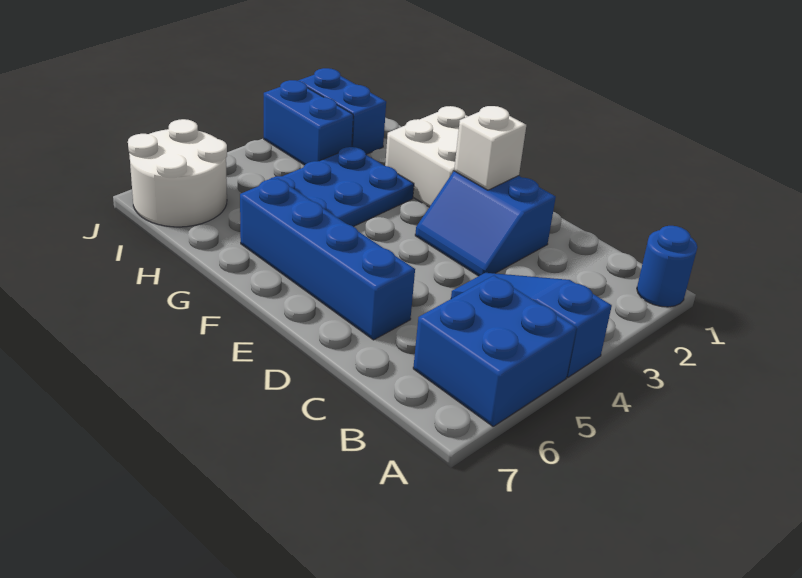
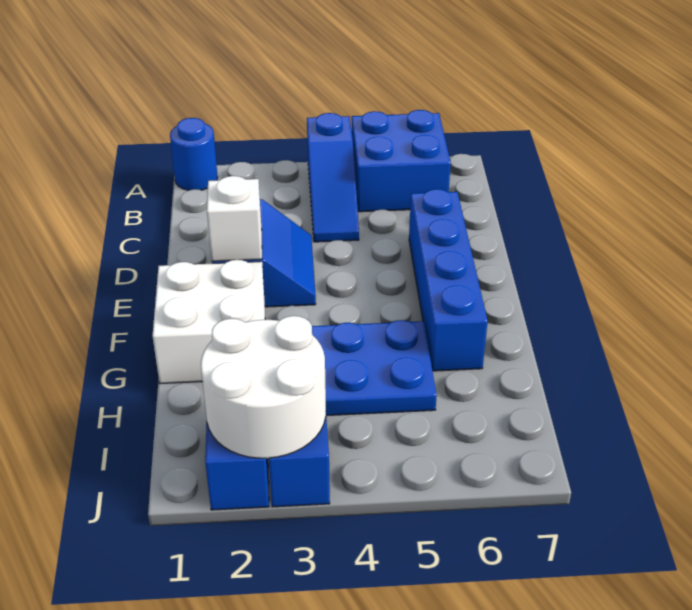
white 2x2 round brick [128,119,227,227] -> white 2x2 round brick moved to [201,316,326,458]

